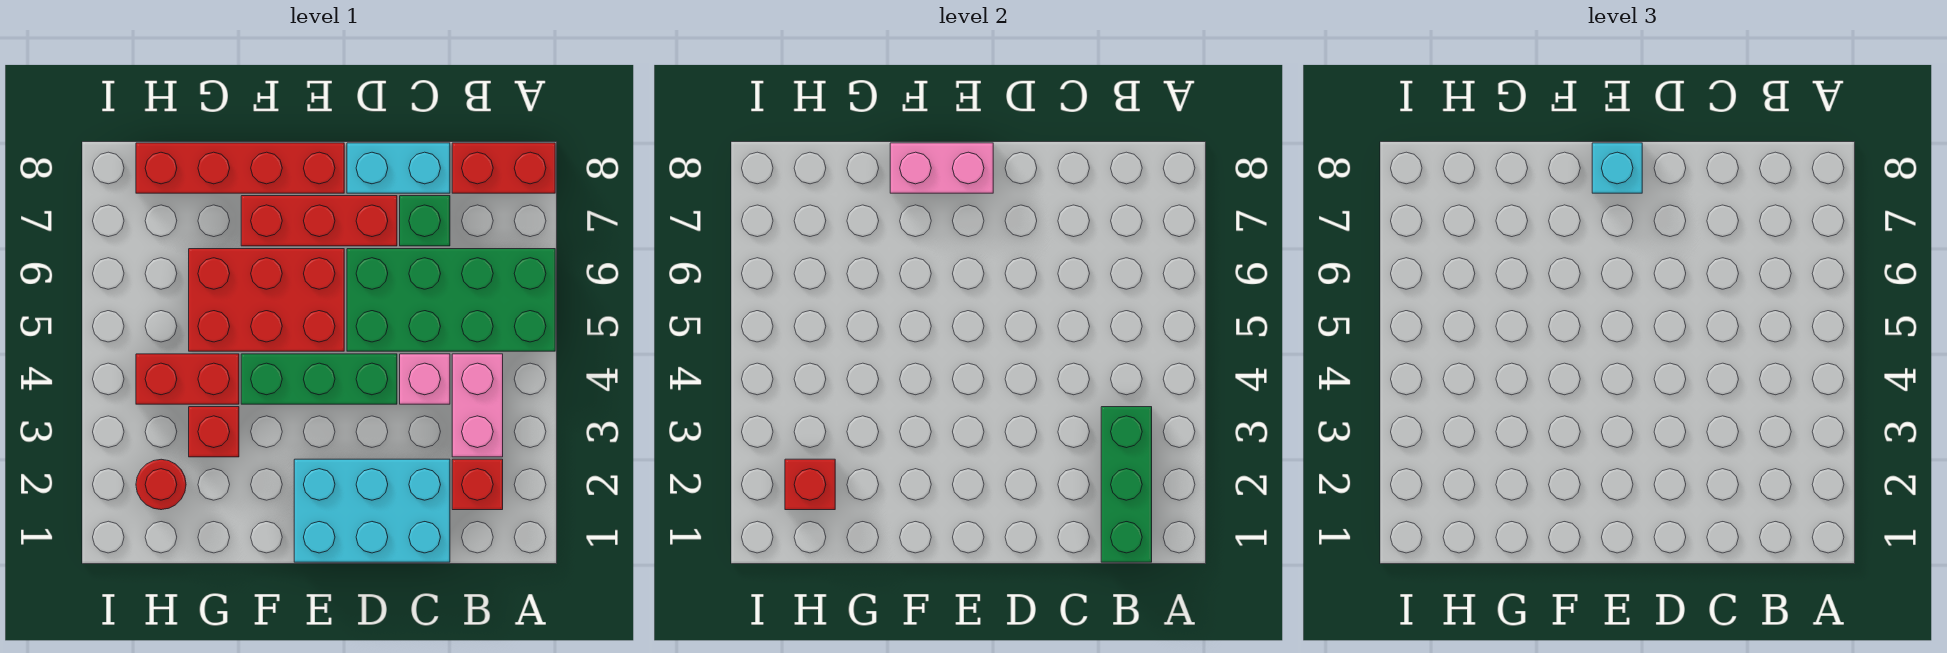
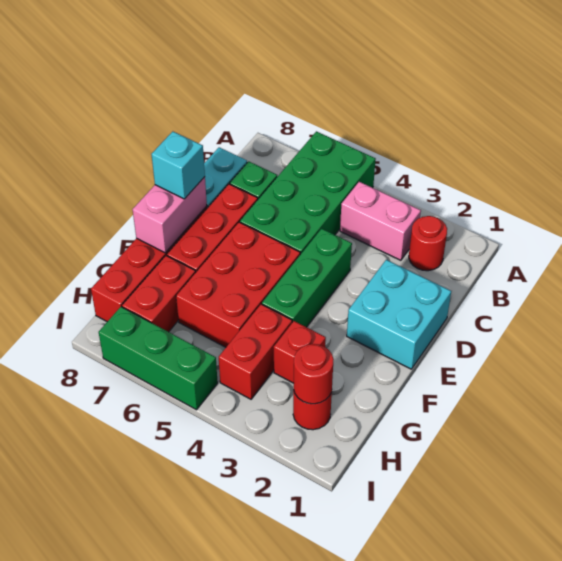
red 1x2 brick [452,143,555,193] -> red 1x2 brick moved to [122,256,196,332]
green 1x3 brick [1101,407,1152,562] -> green 1x3 brick moved to [99,307,218,410]
red 1x1 brick [452,459,503,510] -> red 1x1 round brick [409,216,447,271]
cyan 2x3 brick [294,459,450,562] -> cyan 2x2 brick [347,260,451,369]
pink 1x1 brick [400,354,450,404] -> none
red 1x1 brick [785,459,835,510] -> red 1x1 round brick [294,344,334,404]

